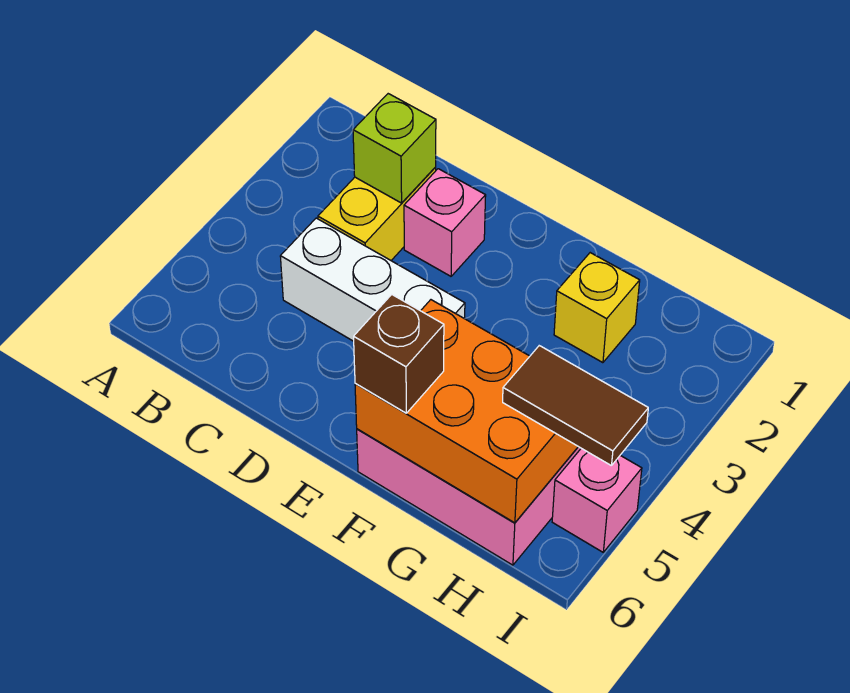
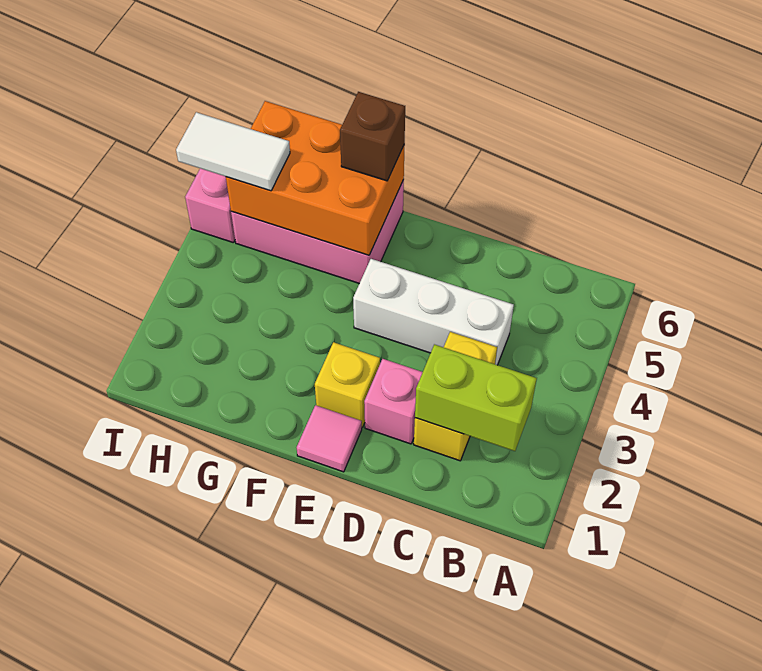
lime 1x1 brick [353,94,436,203] -> lime 1x2 brick [415,344,537,451]
none -> pink 1x1 tile [297,405,362,472]
yellow 1x1 brick [554,253,640,363] -> yellow 1x1 brick moved to [315,342,380,427]
brown 1x2 tile [503,346,648,466] -> white 1x2 tile [176,112,290,191]

